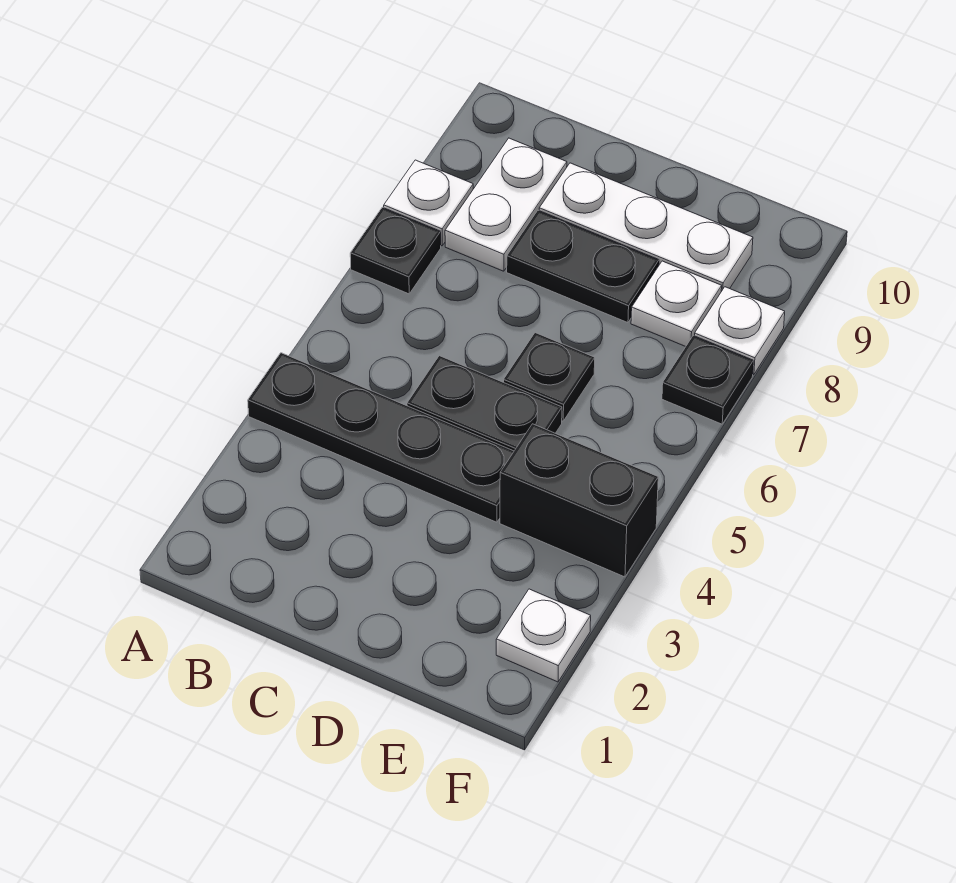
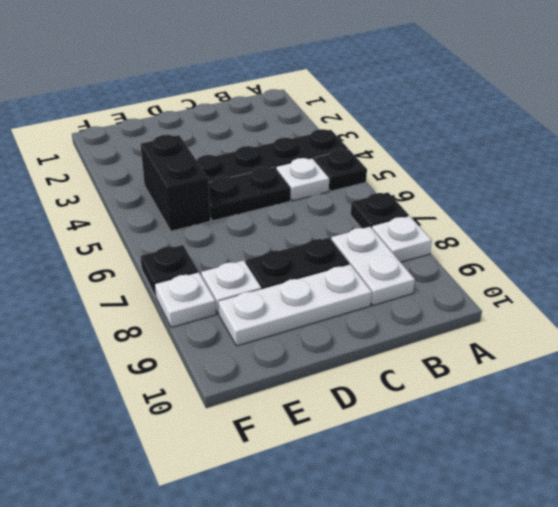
black 1x1 plate [504,333,595,421] -> black 1x1 plate moved to [314,149,367,191]
black 1x2 brick [500,424,658,577] -> black 1x2 brick turned to [141,135,210,231]
white 1x1 plate [496,589,591,682] -> white 1x1 plate moved to [276,158,329,201]

